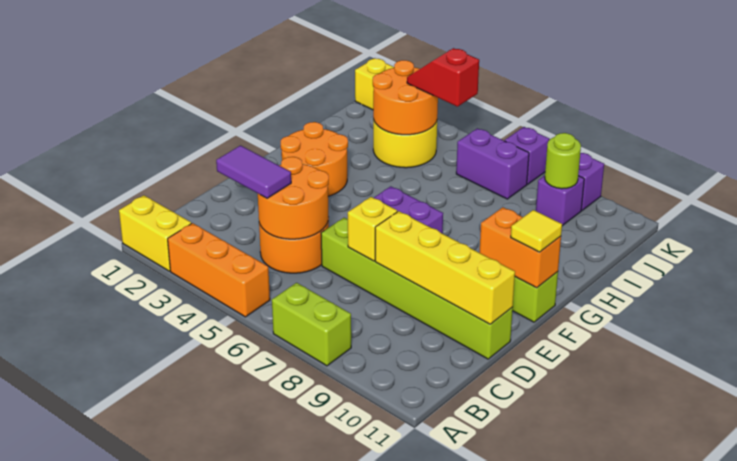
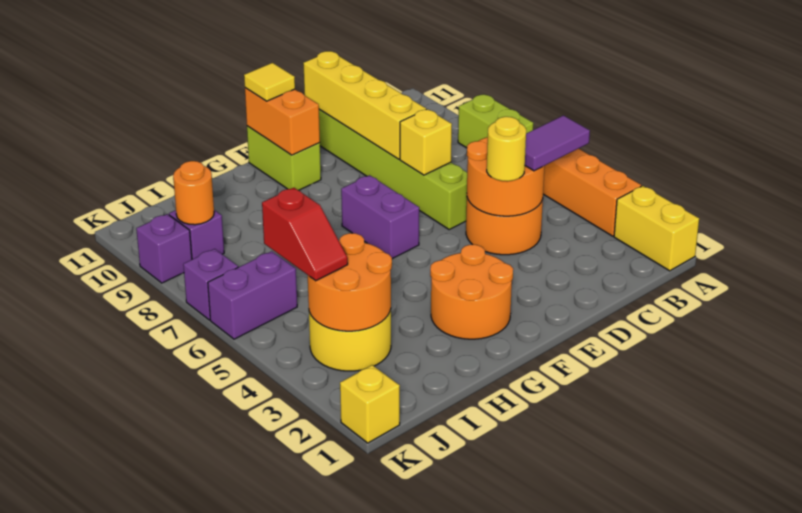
purple 1x2 tile [216,146,291,198] -> purple 1x2 tile turned to [525,115,590,171]
none -> yellow 1x1 round brick [487,117,526,181]
purple 1x2 brick [456,128,529,199] -> purple 1x2 brick turned to [208,251,297,339]
lime 1x1 round brick [545,133,581,189] -> orange 1x1 round brick [173,161,214,225]

